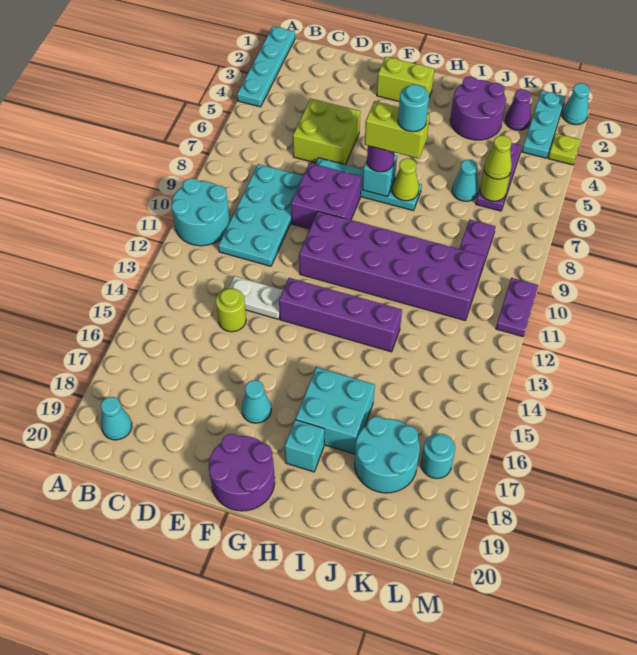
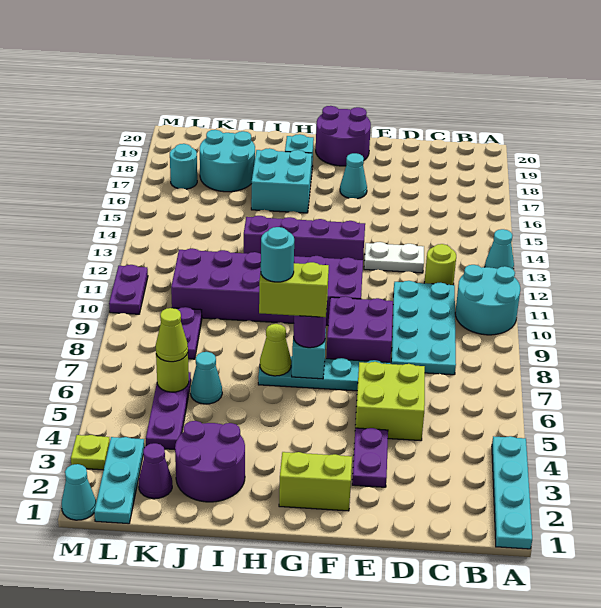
cyan 1x1 cone [101,397,132,440] -> cyan 1x1 cone moved to [485,229,514,269]
lime 1x1 round brick [216,288,246,332] -> lime 1x1 round brick moved to [424,244,456,285]
none -> purple 1x2 plate [352,428,388,487]

